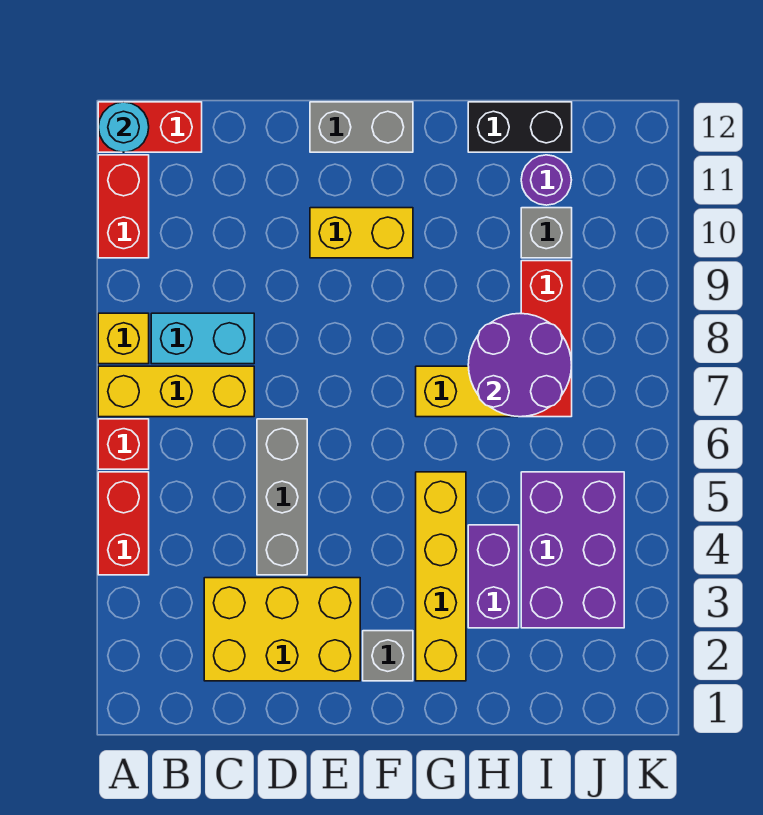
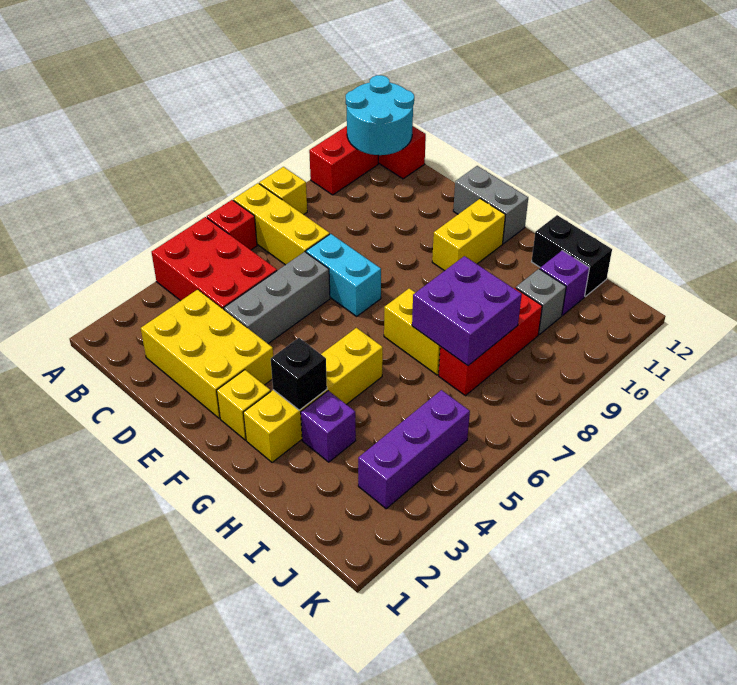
red 1x2 brick [98,472,149,575] -> red 2x3 brick [152,217,277,309]
cyan 1x1 round brick [98,102,149,152] -> cyan 2x2 round brick [346,75,414,155]
cyan 1x2 brick [151,313,254,364] -> cyan 1x2 brick moved to [306,234,381,316]
yellow 1x2 brick [310,208,413,258] -> yellow 1x2 brick turned to [432,199,505,271]
grey 1x1 brick [363,631,413,681] -> yellow 1x1 brick [217,370,271,440]
none -> black 1x1 brick [271,338,327,410]
purple 1x2 brick [468,525,519,628] -> purple 1x1 brick [301,391,356,462]
purple 2x2 round brick [468,314,572,417] -> purple 2x2 brick [412,256,522,366]
purple 2x3 brick [521,472,624,628] -> purple 1x3 brick [358,390,470,509]
purple 1x1 round brick [521,155,571,205] -> purple 1x1 brick [540,250,589,315]

